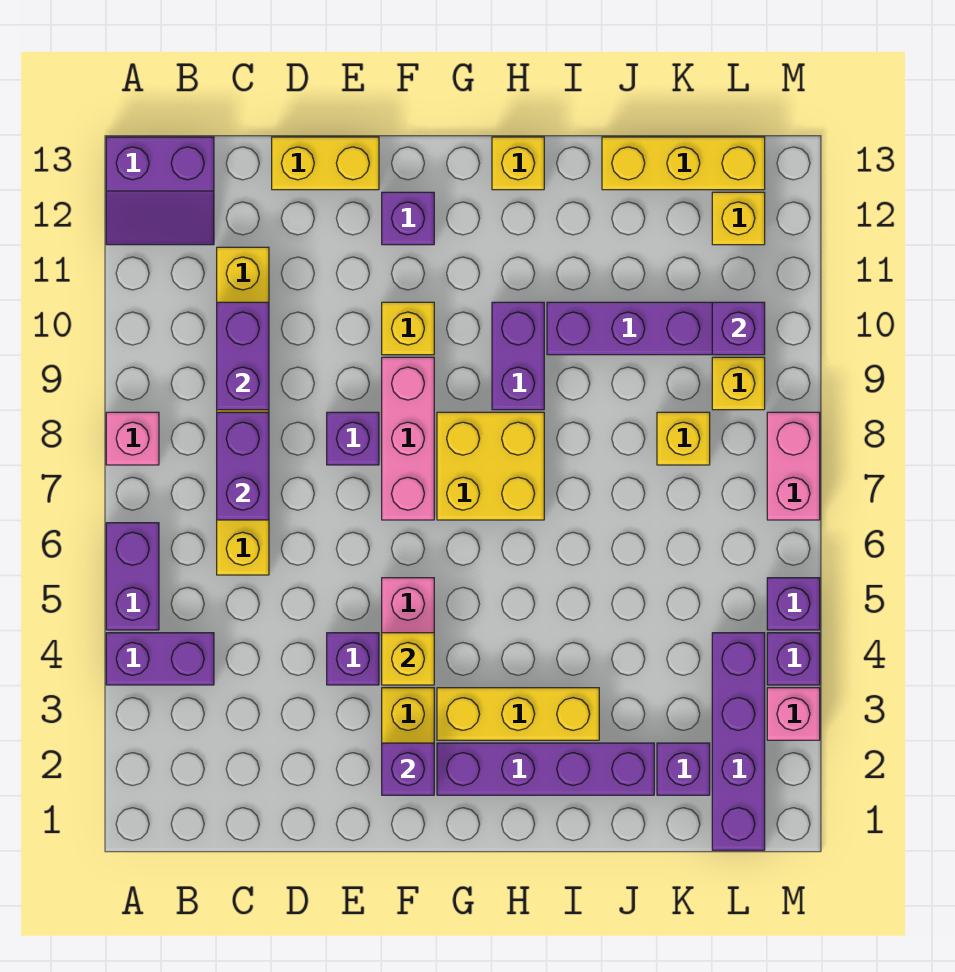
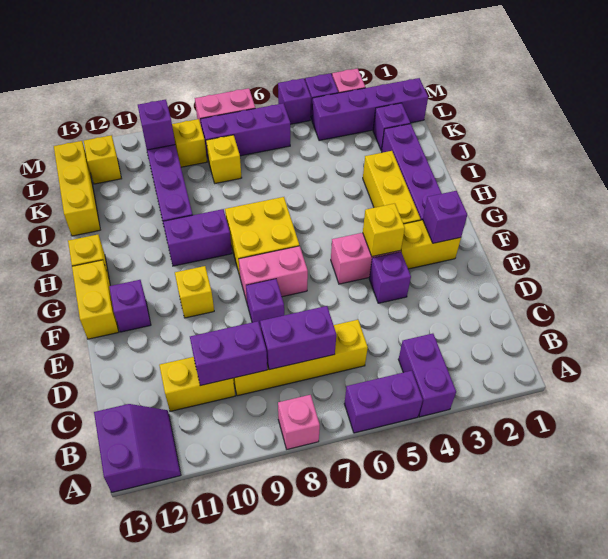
yellow 1x2 brick [272,137,379,190] -> yellow 1x2 brick moved to [72,260,118,339]
pink 1x3 brick [382,357,434,520] -> pink 1x2 brick [239,246,308,302]
none -> purple 1x3 brick [200,103,290,161]

